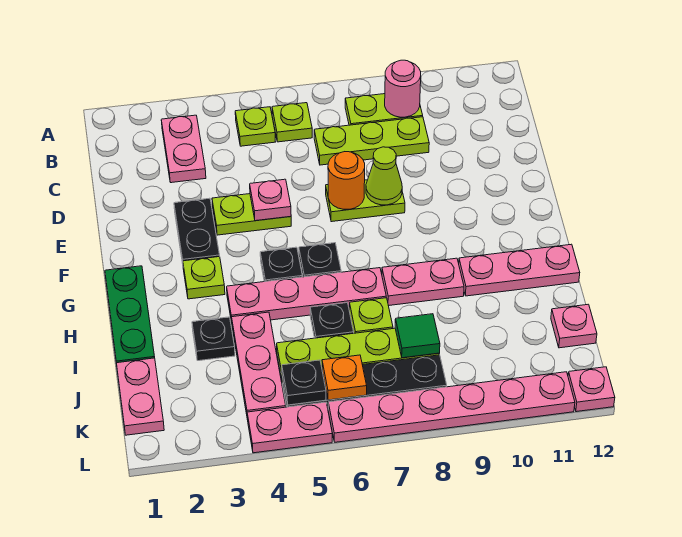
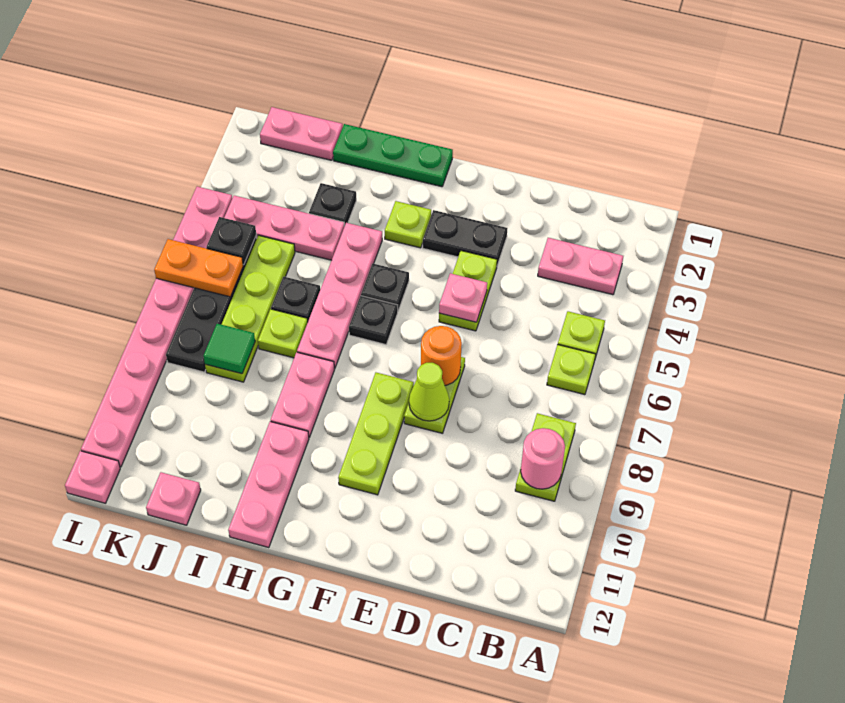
lime 1x3 plate [314,117,429,165] -> lime 1x3 plate moved to [338,373,414,495]
orange 1x1 plate [322,355,367,400] -> orange 1x2 plate [154,239,243,297]

